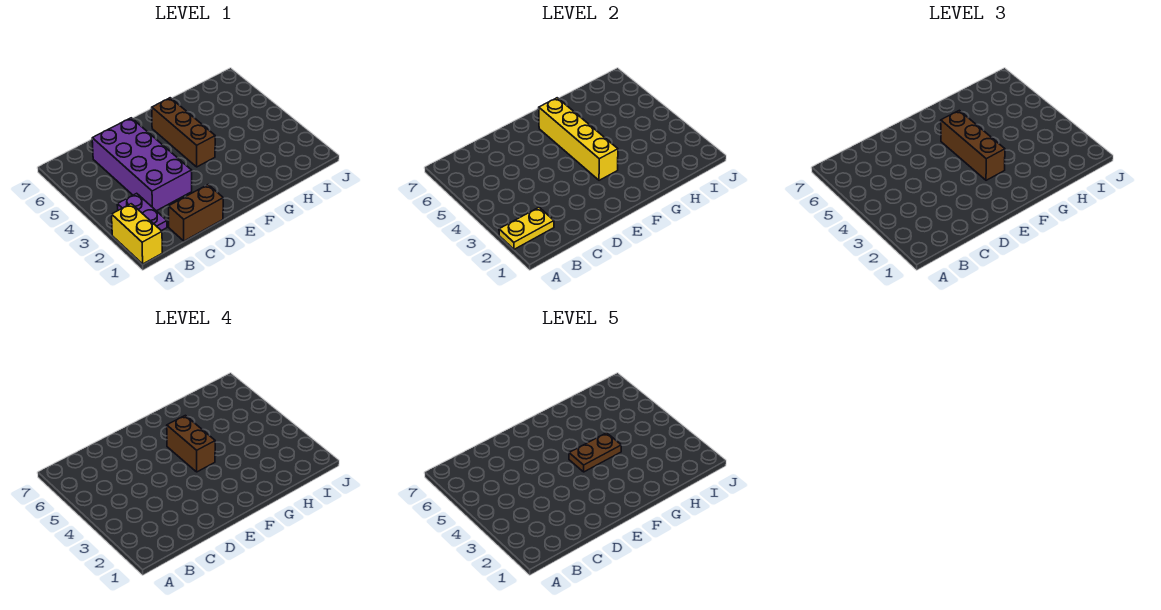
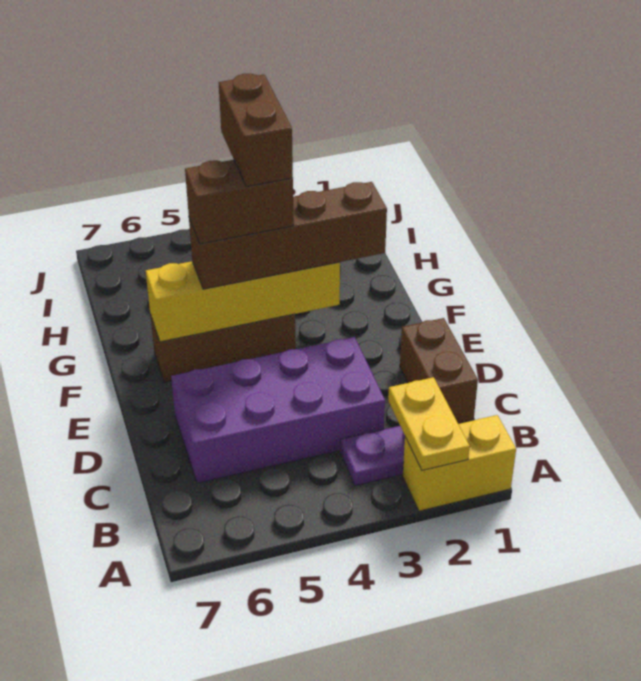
brown 1x3 brick [941,110,1005,180] -> brown 1x4 brick [189,182,387,289]
brown 1x2 plate [569,433,621,472] -> brown 1x2 brick [219,74,293,187]

